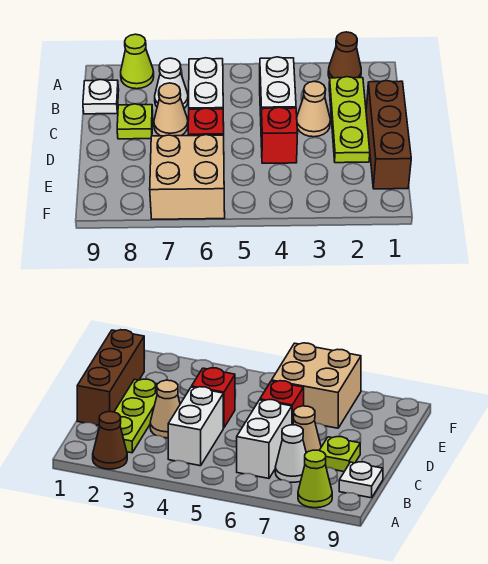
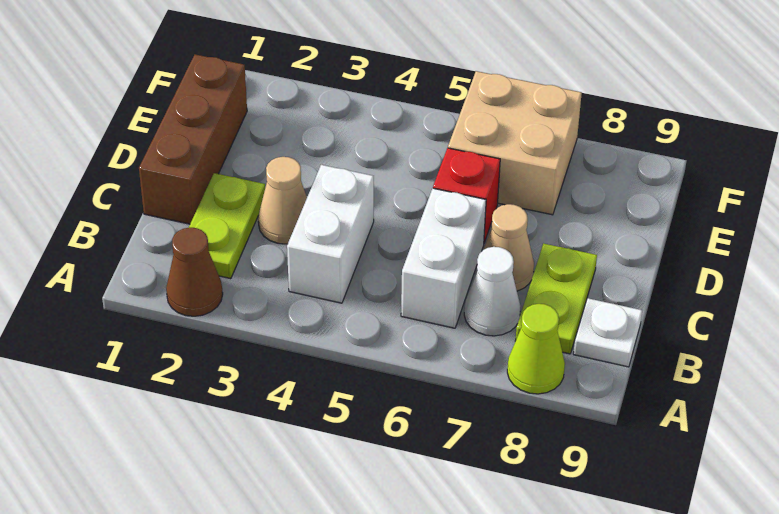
lime 1x3 plate [329,77,370,163] -> lime 1x2 plate [189,173,265,279]
lime 1x1 plate [117,104,153,139] -> lime 1x2 plate [515,244,597,354]
red 1x1 brick [261,107,298,163] -> none

